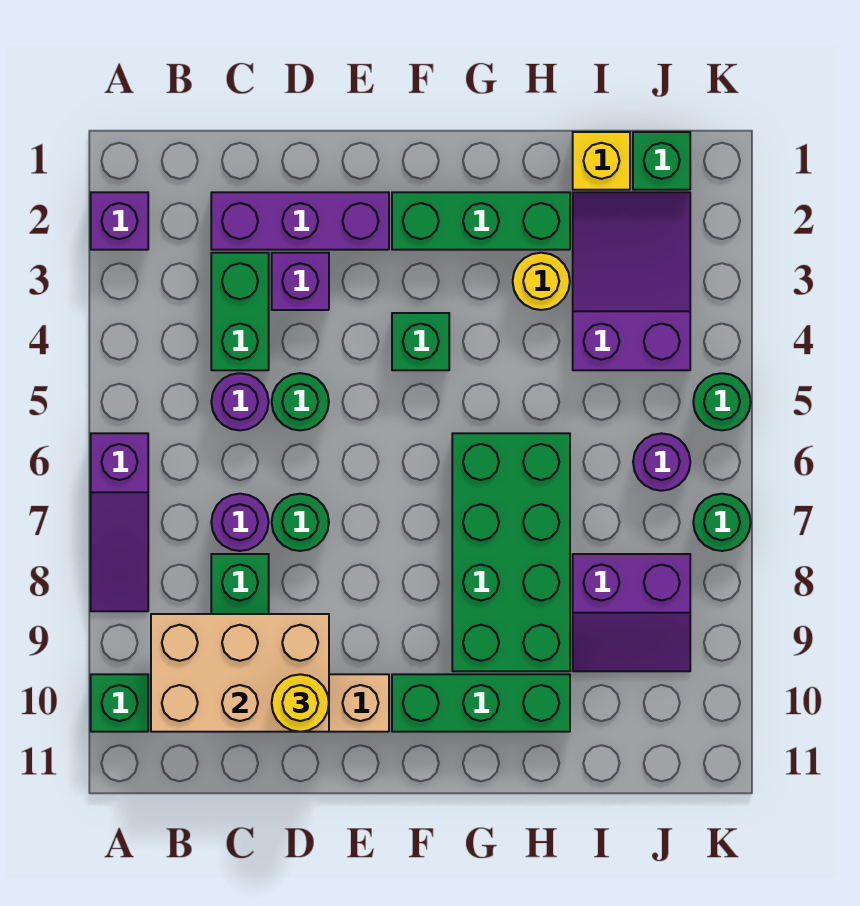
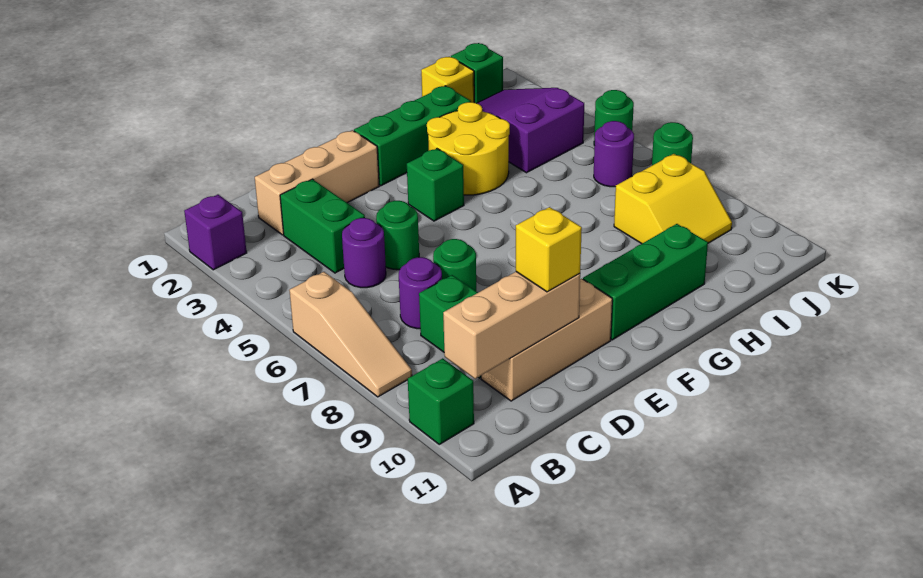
purple 1x3 slope [91,433,148,611] -> tan 1x3 slope [289,272,412,397]
tan 2x3 brick [151,614,329,732] -> tan 1x3 brick [443,272,580,379]
purple 1x3 brick [211,192,389,250] -> tan 1x3 brick [255,130,379,235]
purple 1x1 brick [272,253,329,310] -> none
yellow 1x1 round brick [272,674,329,732] -> yellow 1x1 brick [516,207,582,292]
green 2x4 brick [452,433,570,671] -> none
yellow 1x1 round brick [513,253,570,310] -> yellow 2x2 round brick [427,102,510,195]
purple 2x2 slope [573,554,690,671] -> yellow 2x2 slope [614,154,732,244]

